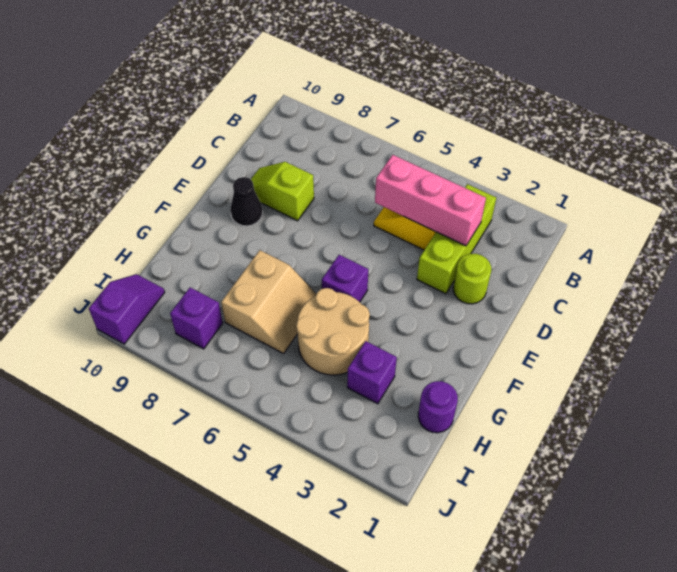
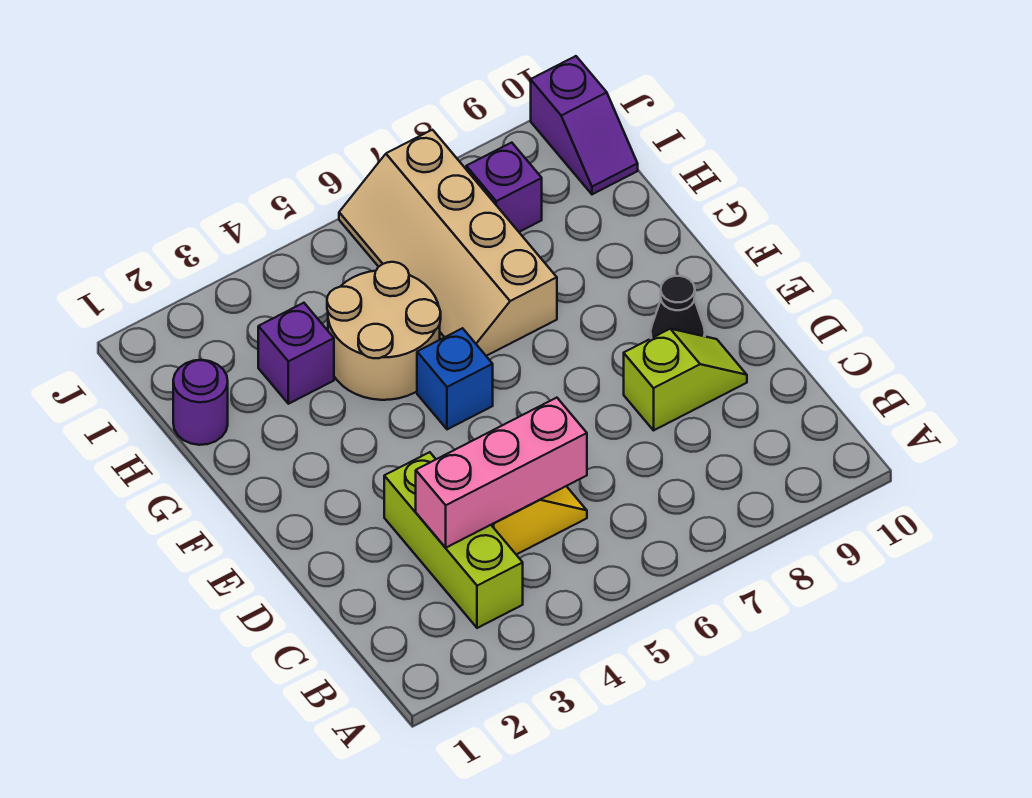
lime 1x1 round brick [453,254,491,304] -> none
purple 1x1 brick [322,255,368,302] -> blue 1x1 brick [417,328,493,429]
tan 2x2 slope [221,250,316,354] -> tan 2x4 slope [339,130,557,356]

